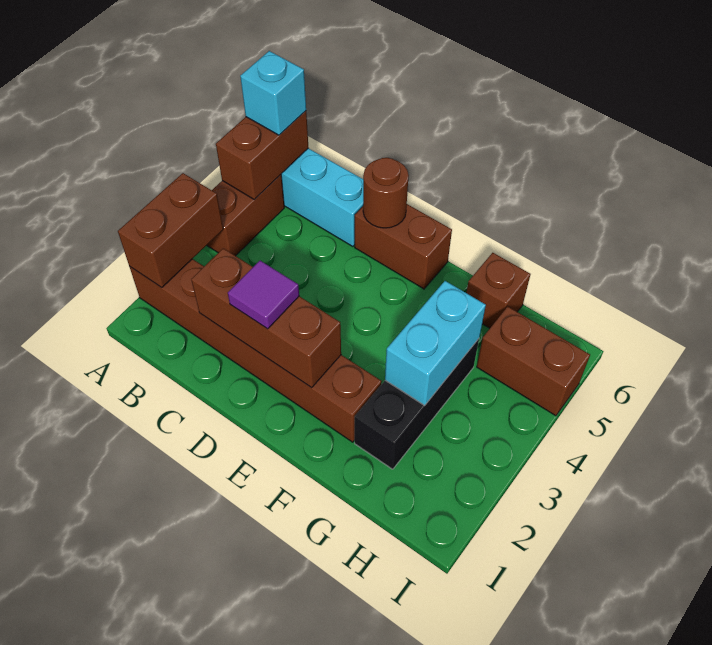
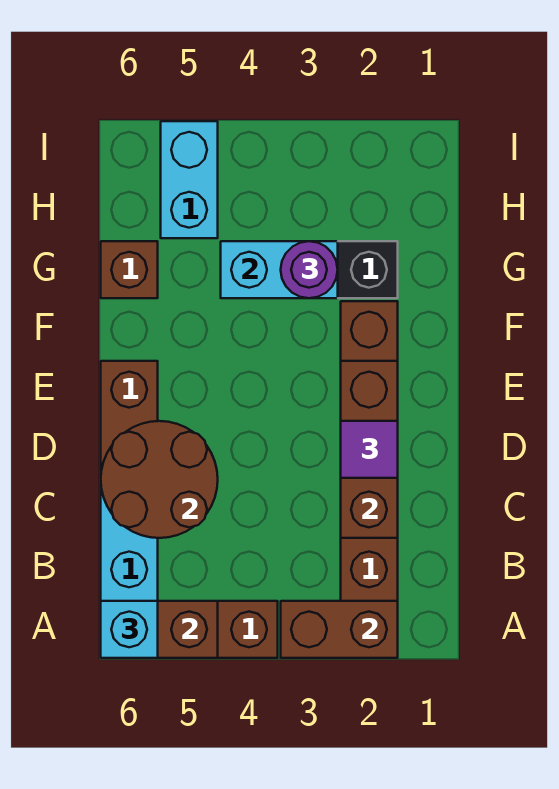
brown 1x1 round brick [363,158,409,228] -> brown 2x2 round brick [101,421,218,538]
none -> purple 1x1 round brick [281,241,338,298]
brown 1x2 brick [477,306,590,416] -> cyan 1x2 brick [161,121,218,238]

